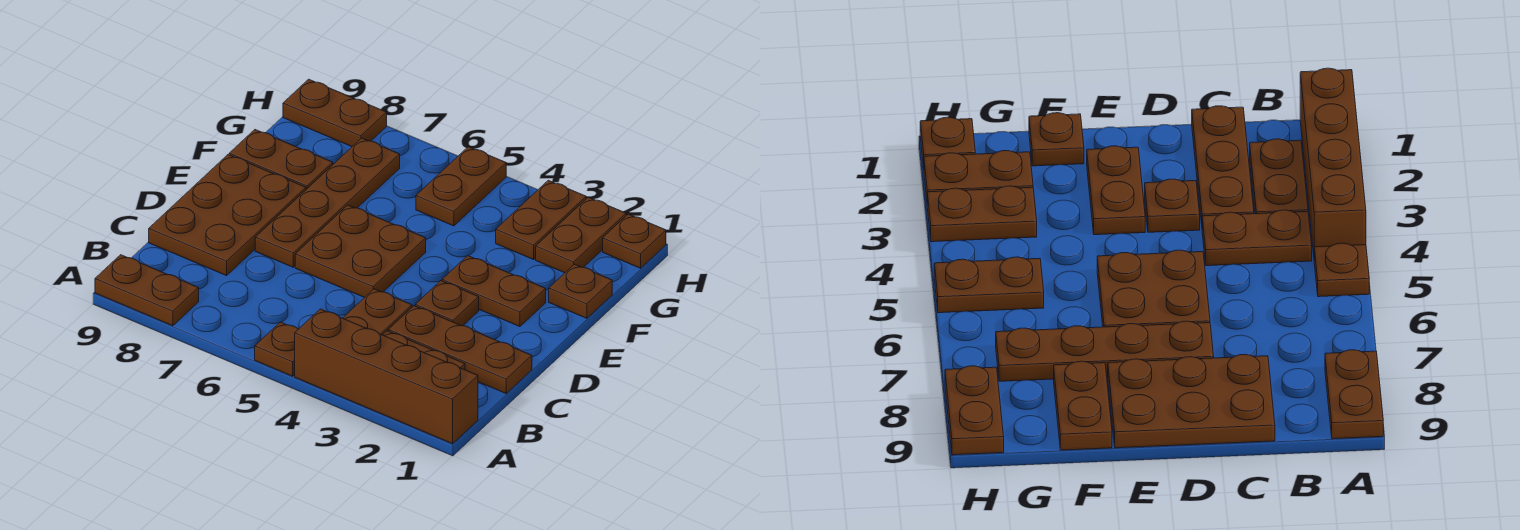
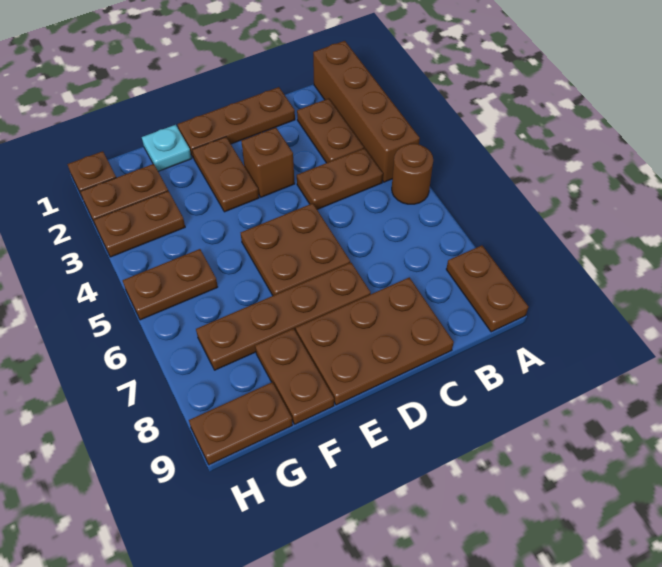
brown 1x1 plate [255,322,298,376] -> brown 1x1 round brick [392,143,433,204]
brown 1x3 plate [388,306,532,393] -> brown 1x3 plate turned to [178,87,295,158]
brown 1x1 plate [415,281,479,326] -> brown 1x1 brick [241,127,295,197]
brown 1x1 plate [549,264,612,318] -> cyan 1x1 plate [142,125,192,171]
brown 1x2 plate [283,79,387,147] -> brown 1x2 plate turned to [189,382,292,465]

